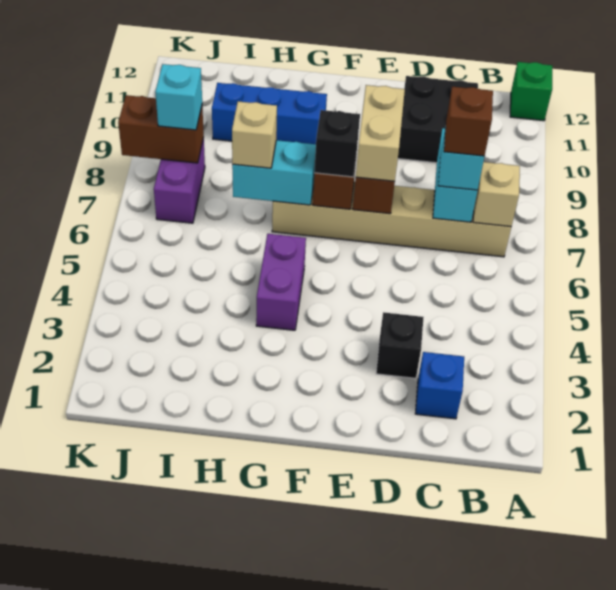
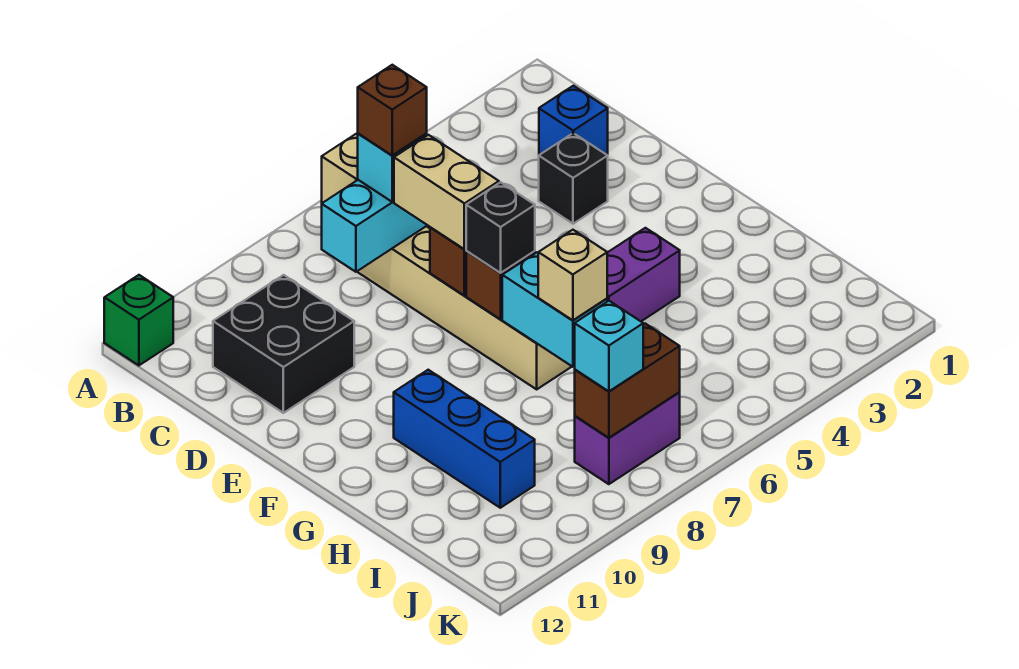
tan 1x2 brick [356,85,405,182] -> tan 1x2 brick turned to [394,135,499,249]
brown 1x2 brick [118,95,204,163] -> brown 1x2 brick turned to [575,324,680,438]

